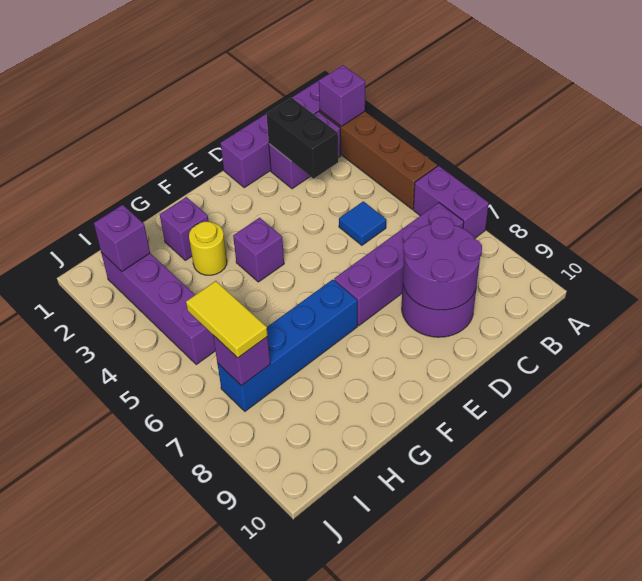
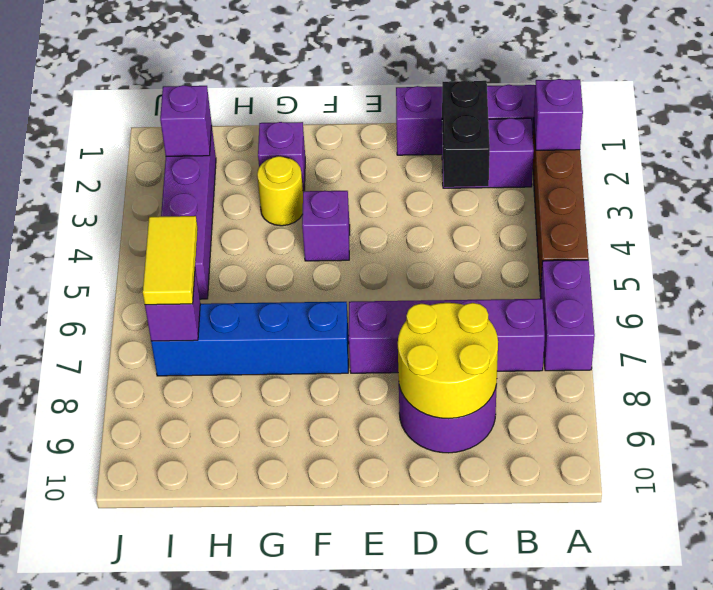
blue 1x1 tile [339,201,386,245] -> none
purple 2x2 round brick [403,217,482,310] -> yellow 2x2 round brick [398,303,498,419]

